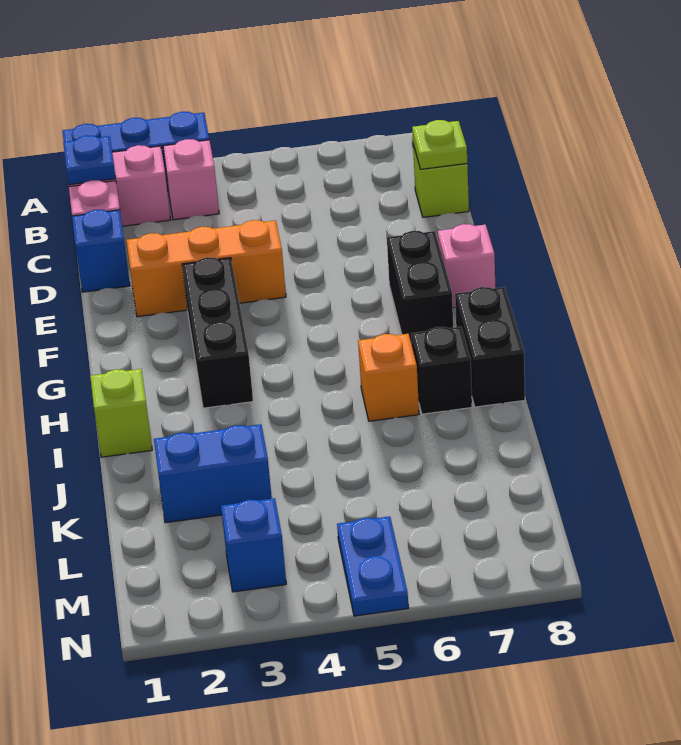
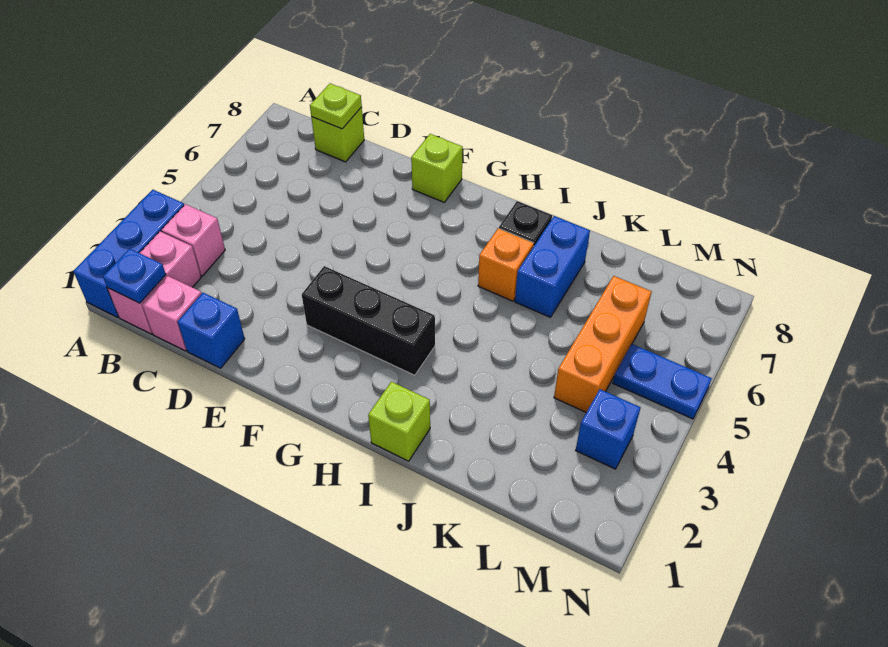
orange 1x3 brick [127,220,286,317] -> orange 1x3 brick moved to [554,276,651,412]
black 1x2 brick [387,231,453,344] -> none
pink 1x1 brick [438,224,495,308] -> lime 1x1 brick [411,134,463,202]
black 1x2 brick [455,287,525,407] -> none
blue 1x2 brick [154,424,272,523] -> blue 1x2 brick moved to [515,216,590,317]

